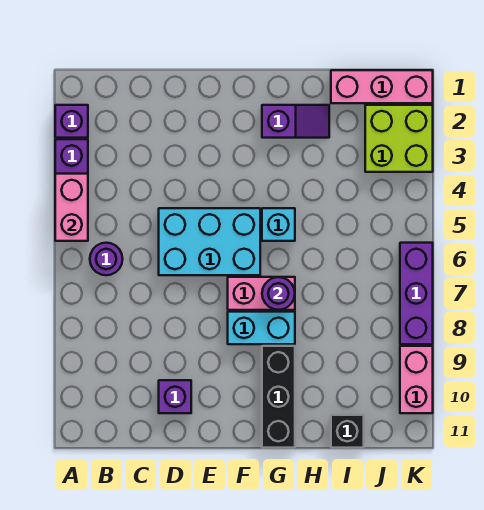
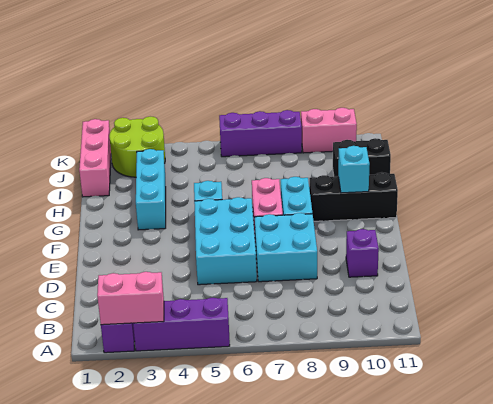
pink 1x2 brick [55,174,88,241] -> pink 1x2 brick moved to [97,272,164,325]
purple 1x1 round brick [90,243,123,275] -> none
none -> cyan 2x2 brick [255,213,317,282]
purple 1x2 slope [262,105,329,138] -> none
none -> cyan 1x3 brick [136,149,166,230]
purple 1x1 round brick [262,277,295,310] -> none
none -> cyan 1x1 brick [338,146,370,193]
black 1x1 brick [331,415,364,448] -> black 1x2 brick [333,138,391,176]
lime 2x2 brick [365,105,433,172] -> lime 2x2 round brick [109,117,165,177]

